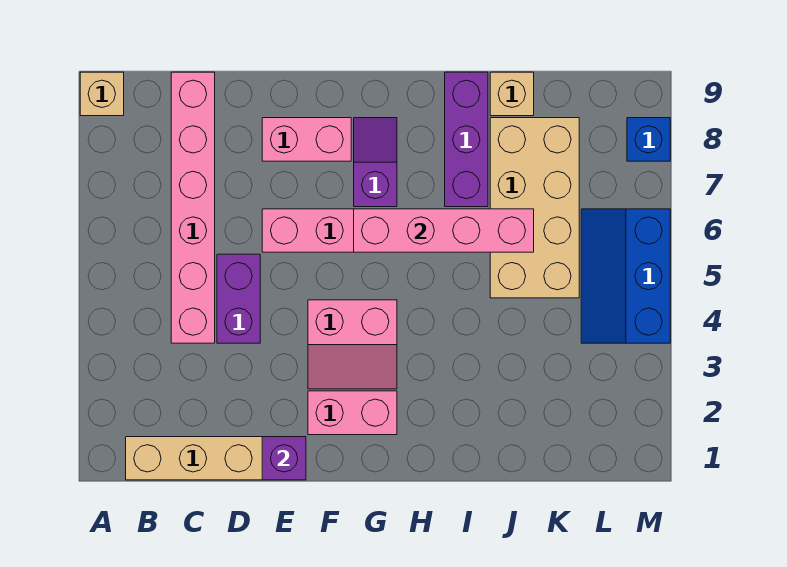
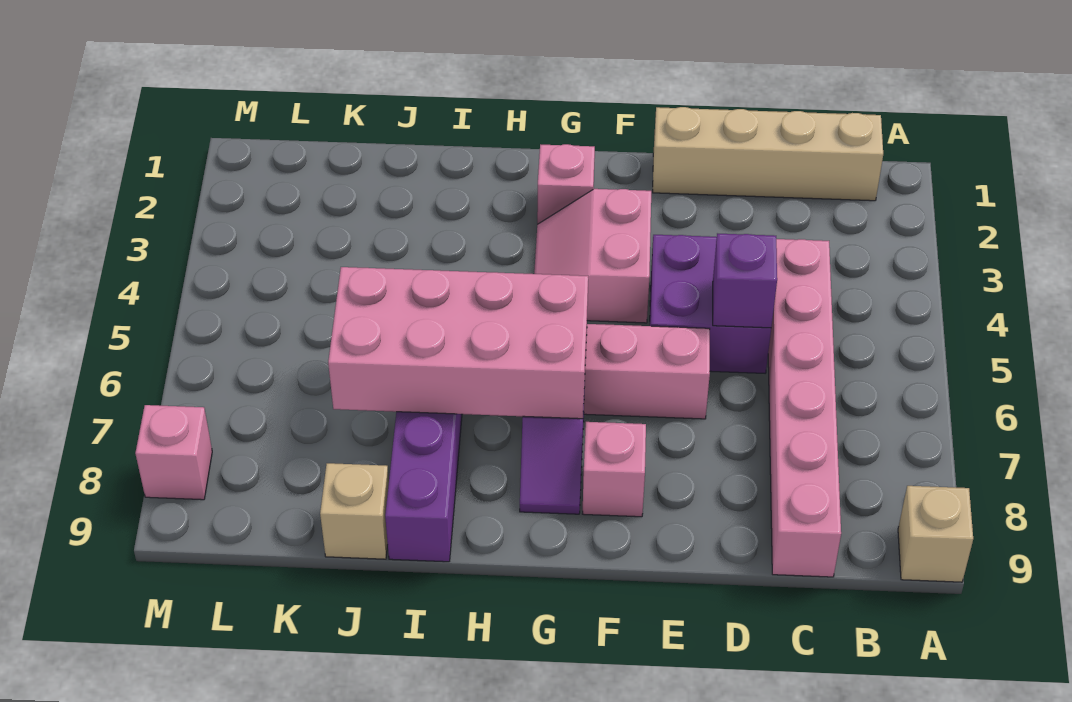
purple 1x2 brick [217,254,260,343] -> purple 2x2 brick [650,235,771,373]
purple 1x1 brick [262,437,306,480] -> purple 1x1 brick moved to [713,233,777,328]
pink 1x2 brick [262,118,351,161] -> pink 1x1 brick [583,422,646,517]
pink 1x2 brick [308,391,397,435] -> pink 1x1 brick [537,144,595,224]
pink 2x2 slope [308,300,397,389] -> pink 2x2 slope turned to [534,189,651,323]
pink 1x4 brick [354,209,534,252] -> pink 2x4 brick [328,267,588,419]
tan 2x4 brick [490,118,579,298] -> none
blue 2x3 slope [581,209,670,343] -> none
blue 1x1 brick [627,118,670,161] -> pink 1x1 brick [135,405,212,500]

